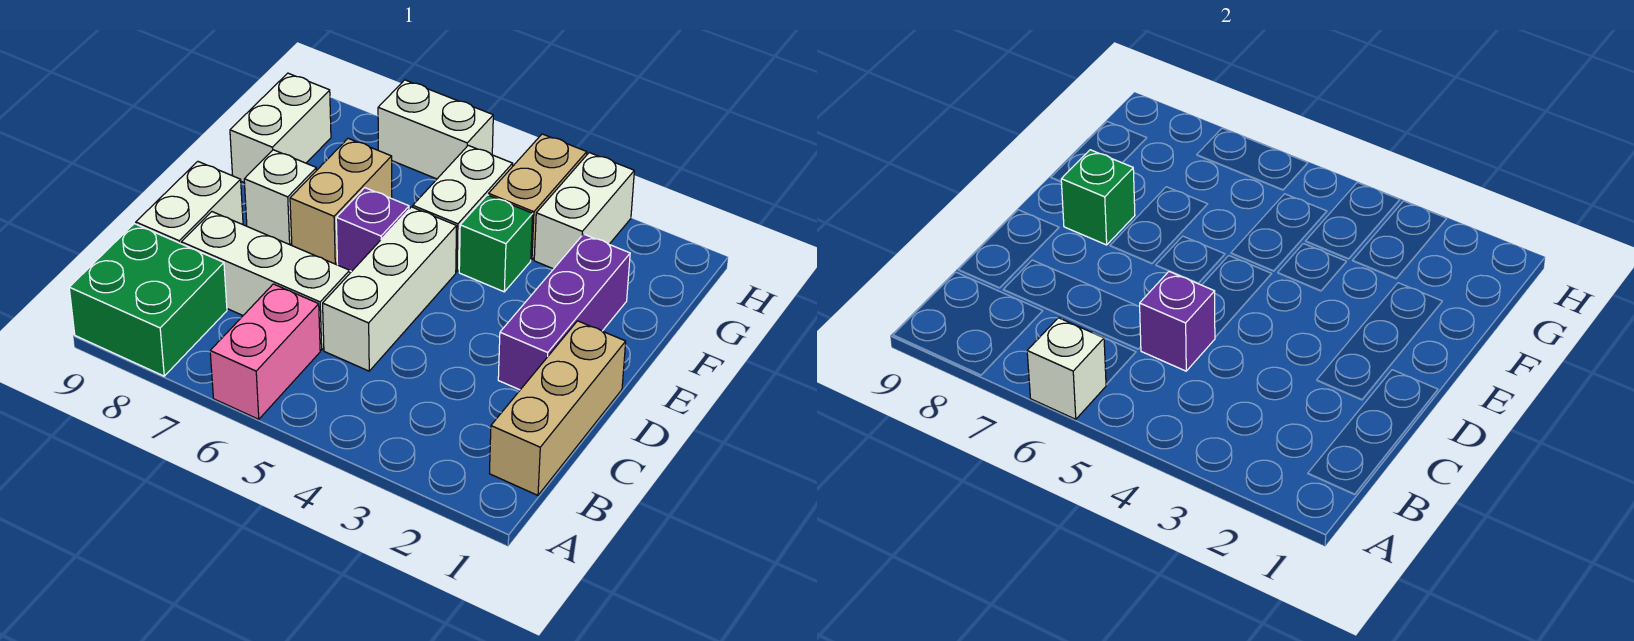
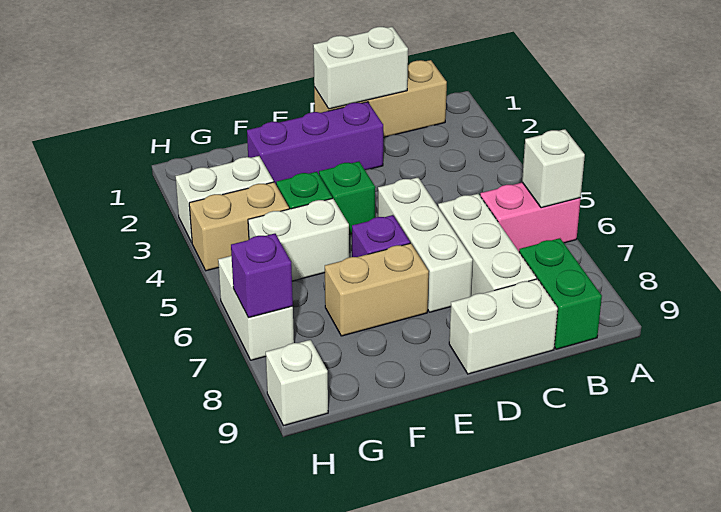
green 2x2 brick [69,224,227,376] -> green 1x2 brick [519,238,602,349]
white 1x3 brick [323,207,457,371] -> white 1x3 brick turned to [378,177,473,312]
purple 1x1 brick [1140,271,1215,371] -> purple 1x1 brick moved to [231,234,293,318]
white 1x1 brick [244,150,317,244] -> white 1x1 brick moved to [266,340,328,426]
green 1x1 brick [1061,150,1135,245] -> green 1x1 brick moved to [319,162,375,234]
white 1x2 brick [230,73,331,182] -> white 1x2 brick moved to [313,27,408,109]

